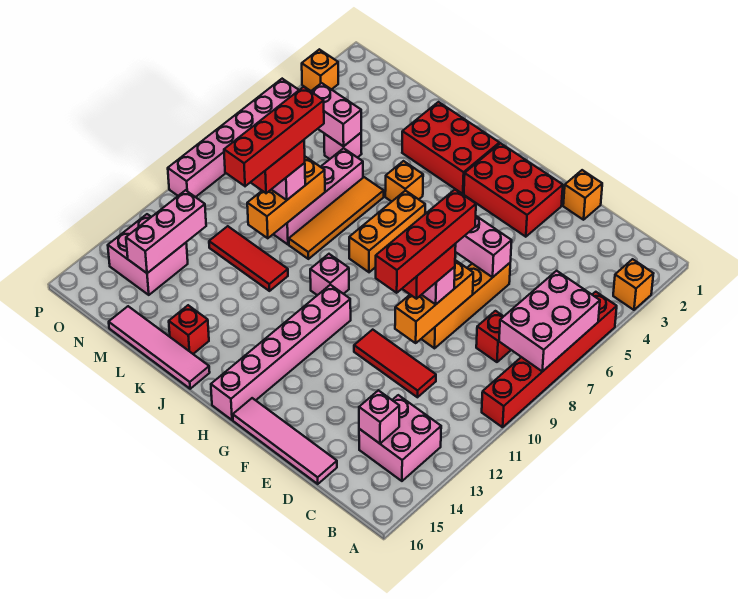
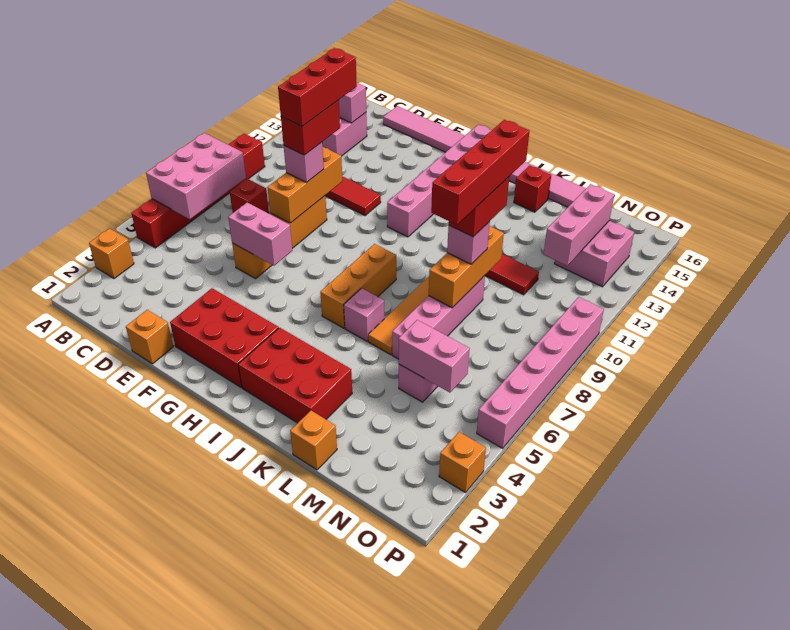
red 1x4 brick [376,190,476,293] -> red 1x3 brick [278,48,357,126]
pink 1x1 brick [310,254,349,295] -> pink 1x1 brick moved to [344,288,384,341]
orange 1x1 brick [385,161,423,202] -> orange 1x1 brick moved to [290,411,337,470]

